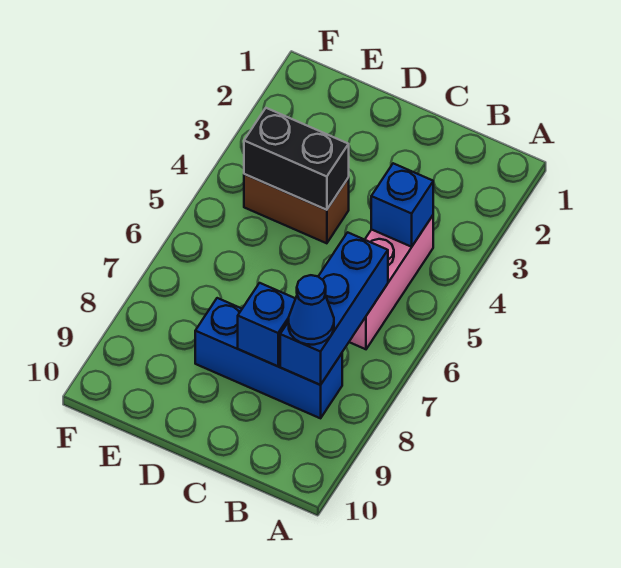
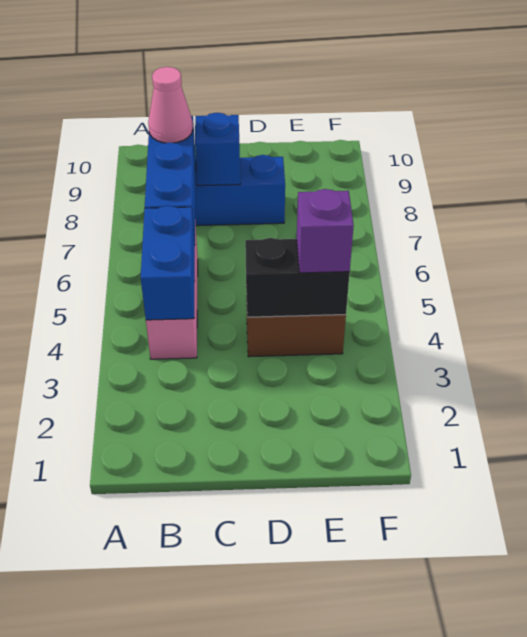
blue 1x1 brick [371,163,433,247] -> blue 1x2 brick [141,206,195,320]
blue 1x1 cone [289,275,334,345] -> pink 1x1 cone [148,67,193,143]
none -> purple 1x1 brick [297,189,354,273]

